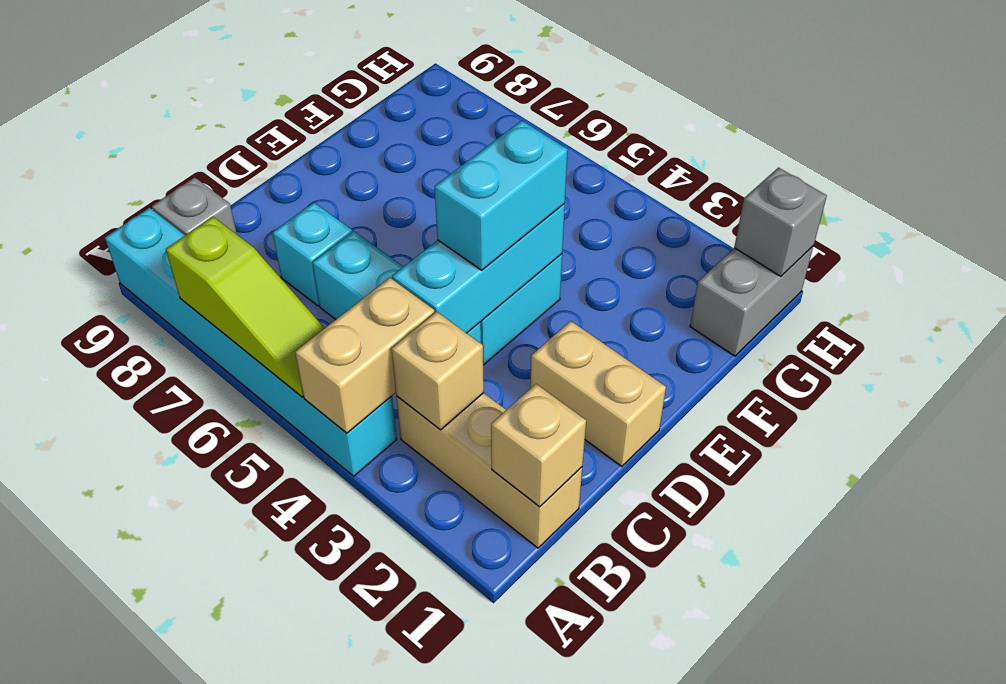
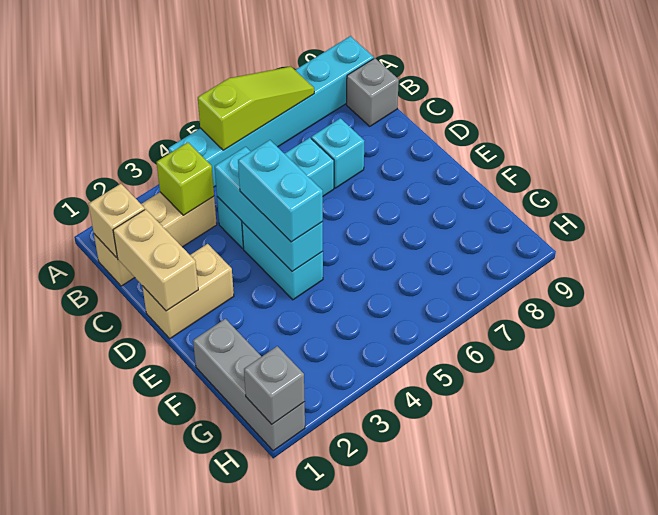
tan 1x2 brick [295,278,434,433] -> tan 1x2 brick moved to [113,209,198,311]
lime 1x3 slope [166,217,324,397] -> lime 1x3 slope turned to [198,67,314,150]
tan 1x1 brick [391,311,484,430] -> lime 1x1 brick [157,142,214,215]
grey 1x2 brick [690,246,813,356] -> grey 1x3 brick [193,319,305,451]

